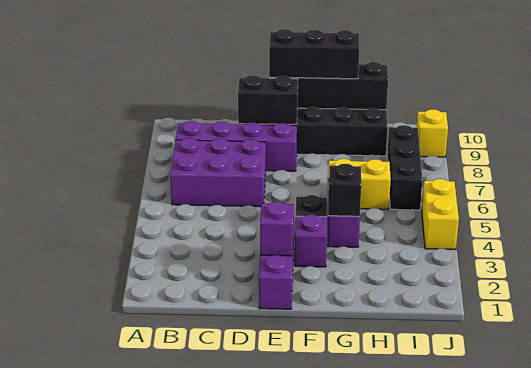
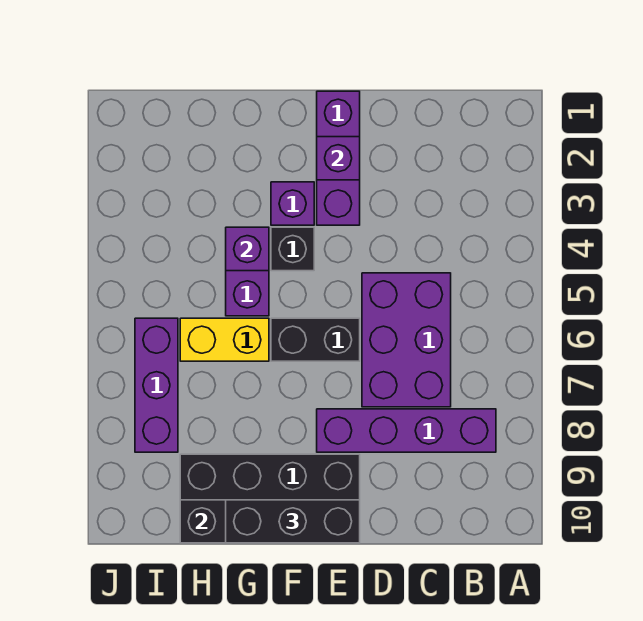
purple 2x3 brick [170,138,266,207] -> purple 2x3 brick turned to [362,273,451,407]
black 1x2 brick [238,75,298,124] -> black 1x2 brick moved to [271,318,360,361]
black 1x1 brick [329,164,361,216] -> purple 1x1 brick [226,227,269,271]
black 1x3 brick [387,125,422,210] -> purple 1x3 brick [135,318,178,452]
yellow 1x2 brick [422,179,459,250] -> none
yellow 1x1 brick [417,109,448,157] -> none

